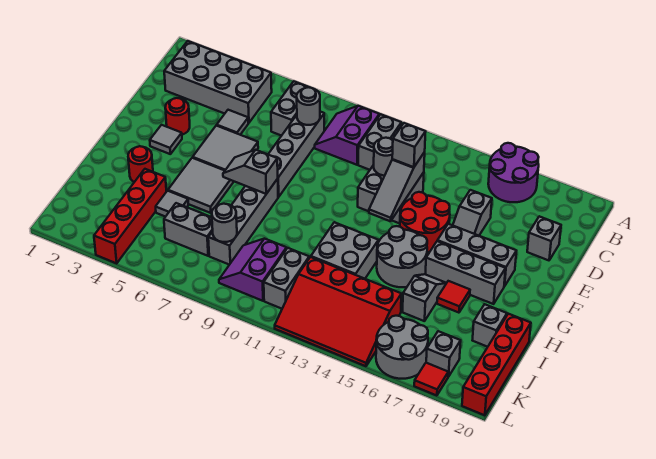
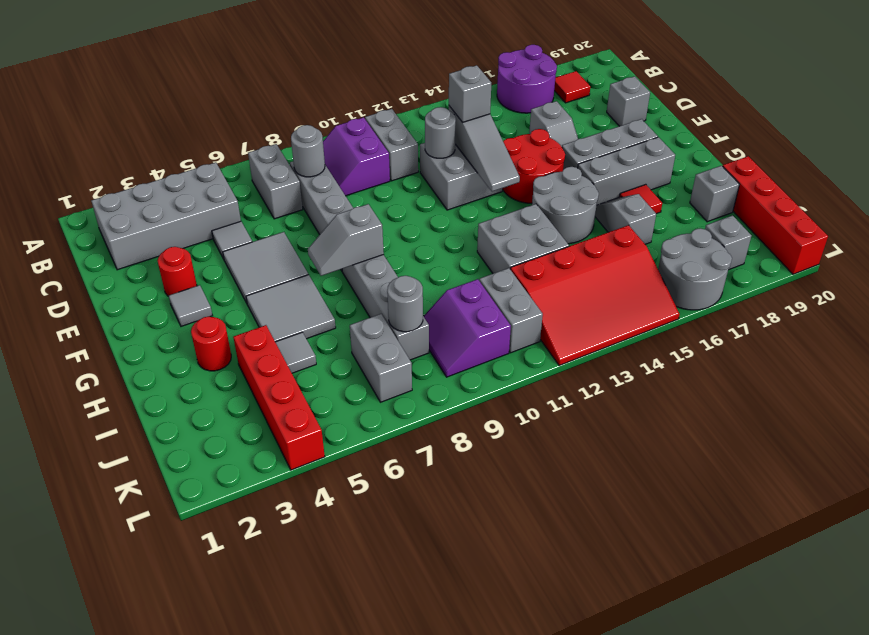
grey 1x2 brick [164,203,213,256] -> grey 1x2 brick turned to [350,314,412,402]
red 1x1 tile [414,363,448,396] -> red 1x1 tile moved to [554,71,590,103]

